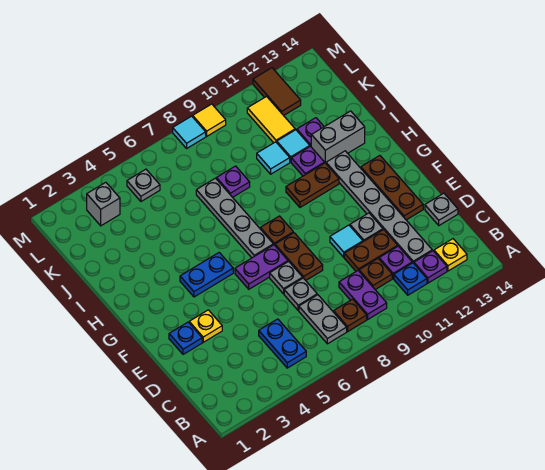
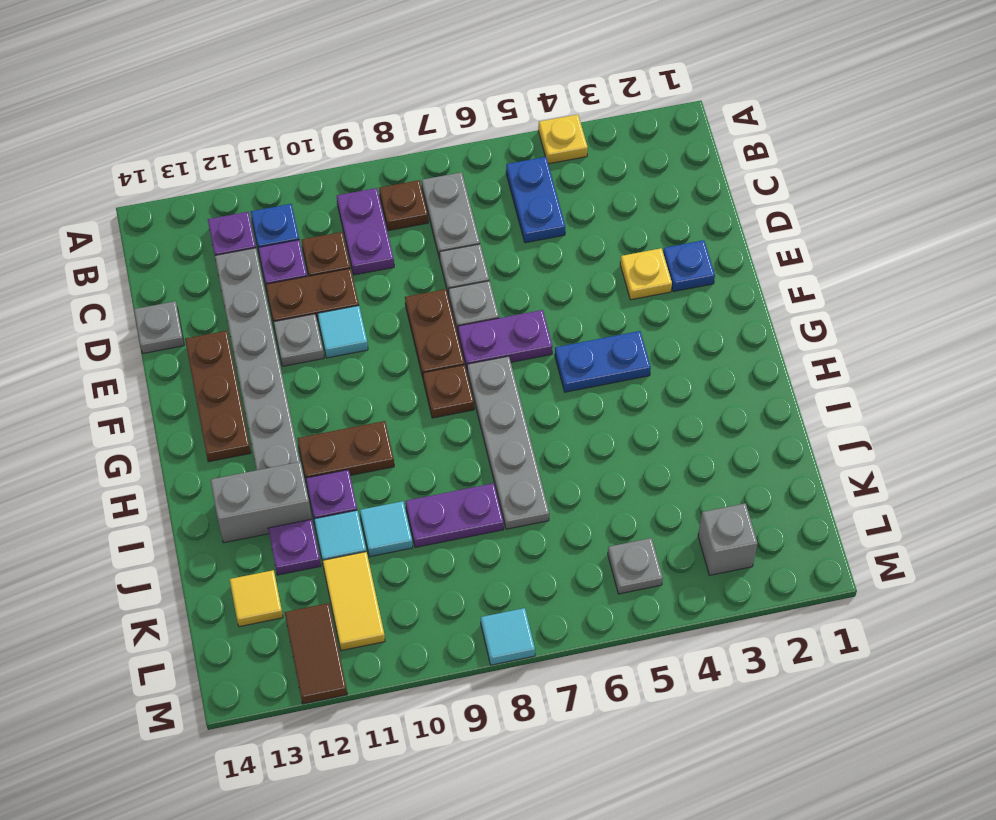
yellow 1x1 plate [434,239,467,271] -> yellow 1x1 plate moved to [538,114,588,164]
purple 1x1 plate [217,166,250,197] -> purple 1x2 plate [406,483,504,547]
yellow 1x1 tile [193,104,226,136] -> yellow 1x1 tile moved to [230,570,283,627]

